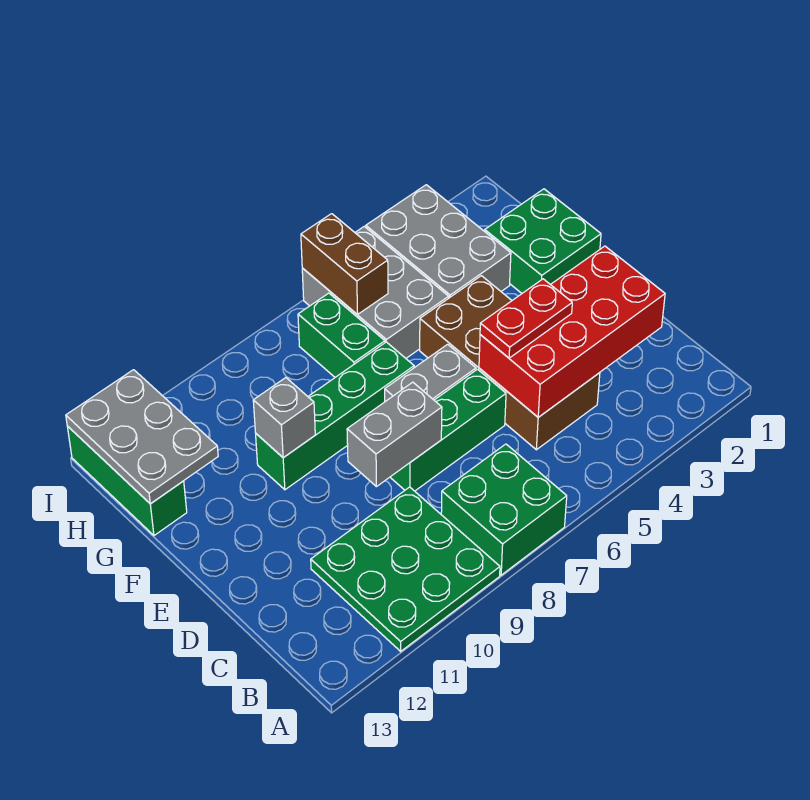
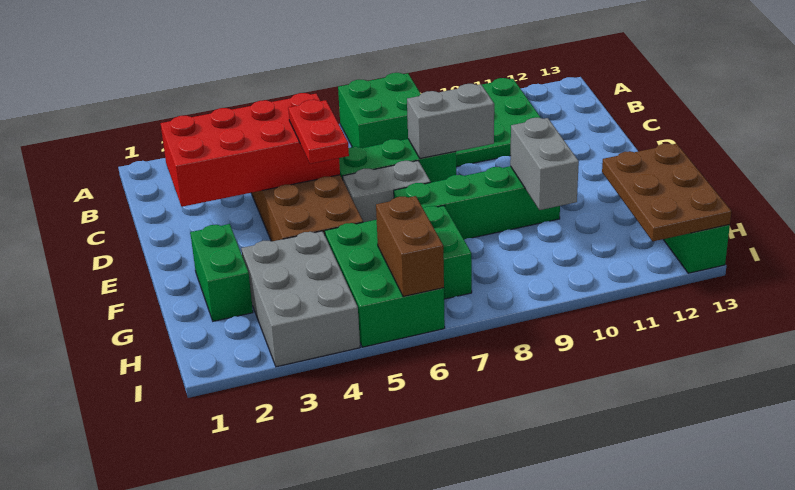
red 1x2 plate [480,279,572,358] -> red 1x2 plate turned to [288,100,349,164]
green 2x2 brick [485,189,601,293] -> green 1x2 brick [190,224,253,321]
grey 1x1 brick [253,378,315,458] -> grey 1x2 brick [510,118,579,210]
grey 2x3 brick [302,226,449,358] -> green 2x3 brick [325,220,445,347]
grey 2x3 plate [66,370,218,504] -> brown 2x3 plate [602,144,731,241]

